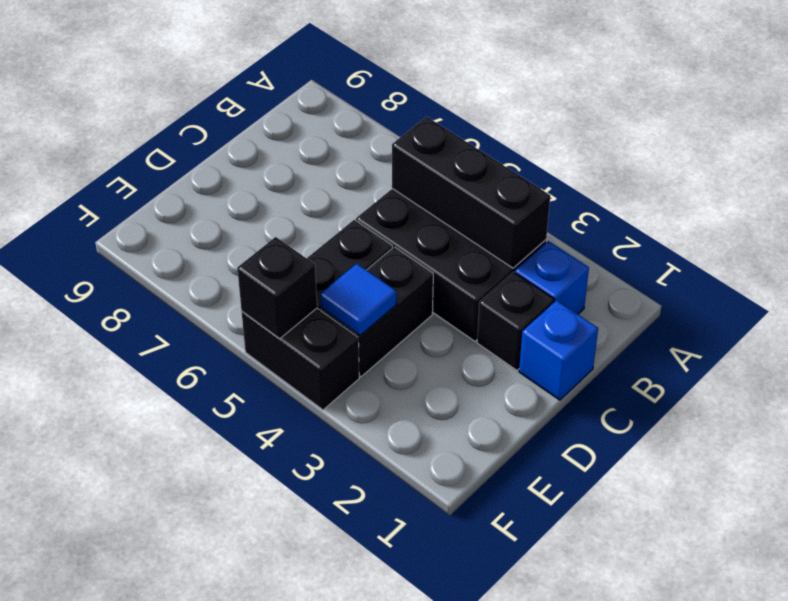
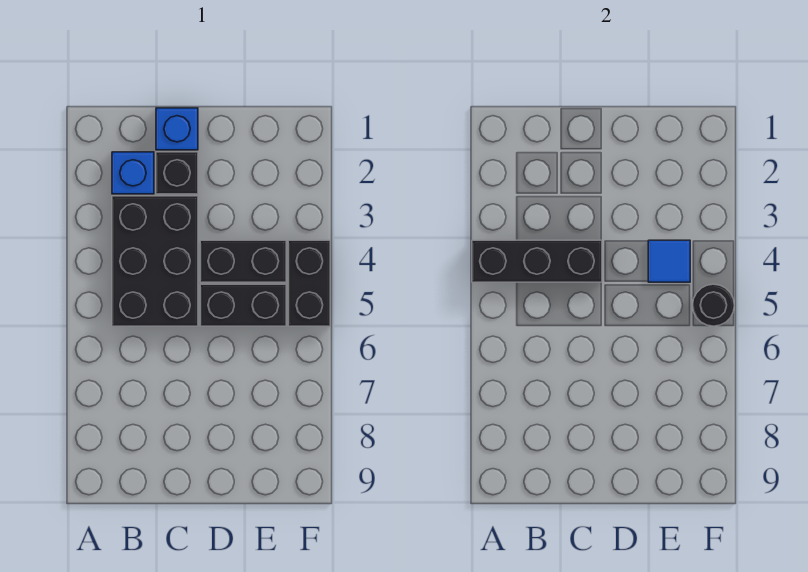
black 1x3 brick [392,117,550,268] -> black 1x3 brick turned to [472,240,602,282]
black 1x1 brick [237,237,317,339] -> black 1x1 round brick [693,284,734,326]

